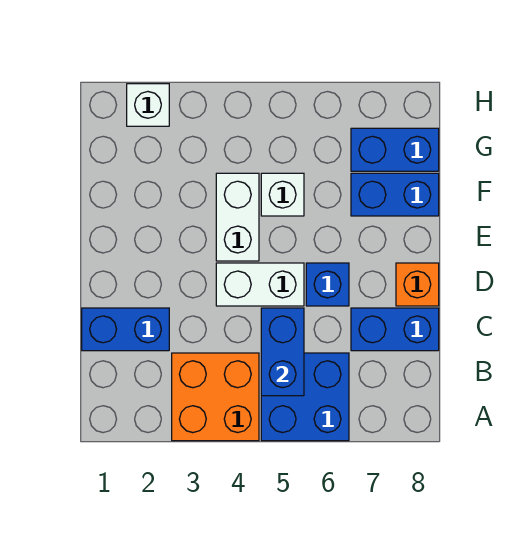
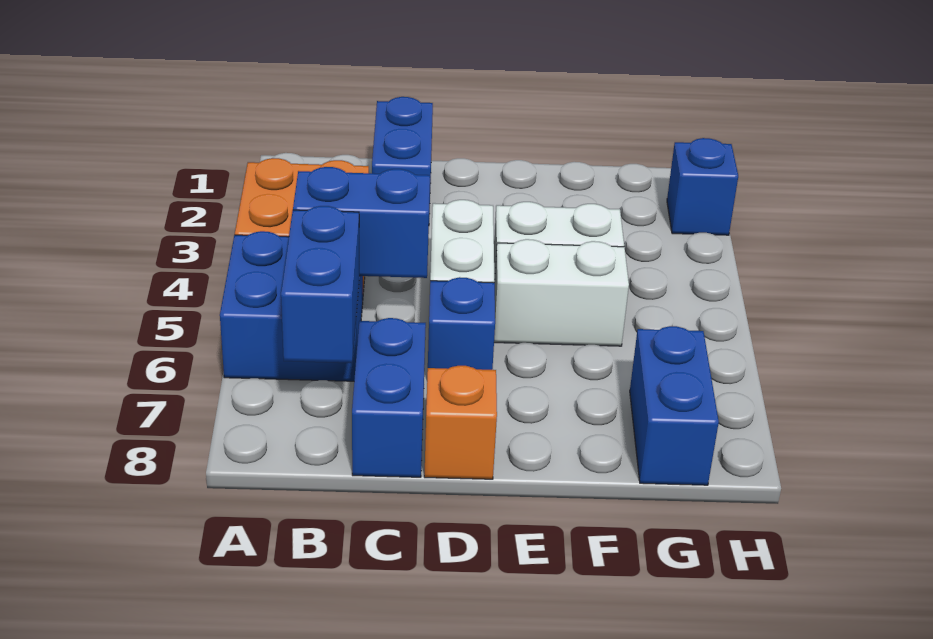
white 1x1 brick [261,173,304,216] -> white 1x2 brick [494,239,629,346]
blue 1x2 brick [351,173,439,216] -> blue 1x2 brick moved to [281,206,359,363]
white 1x1 brick [127,84,169,126] -> blue 1x1 brick [667,138,738,235]

